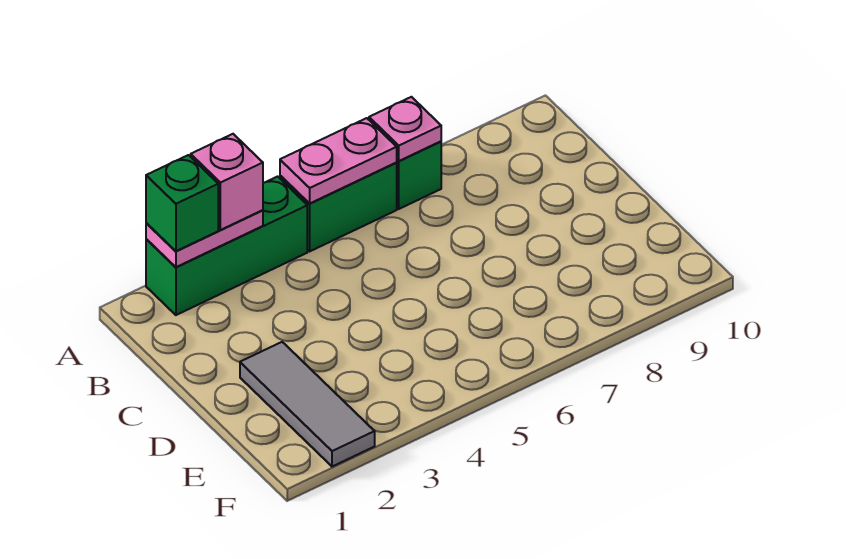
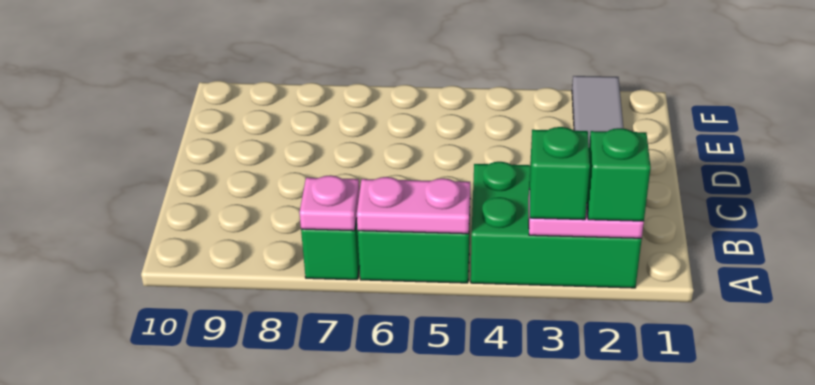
green 1x3 brick [146,177,307,315] -> green 2x3 brick [471,162,642,288]
pink 1x1 brick [191,134,263,230] -> green 1x1 brick [529,127,590,220]

